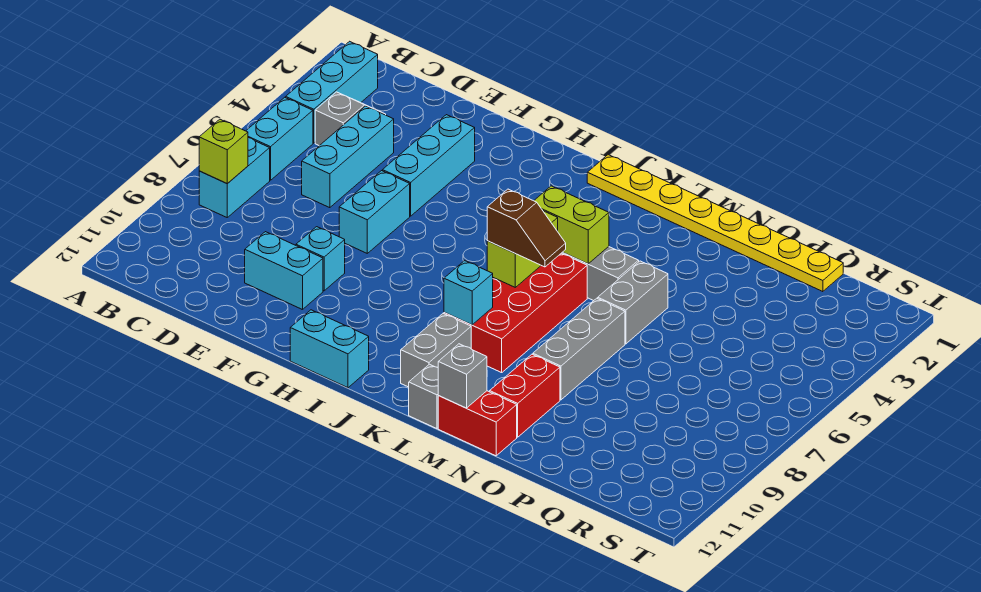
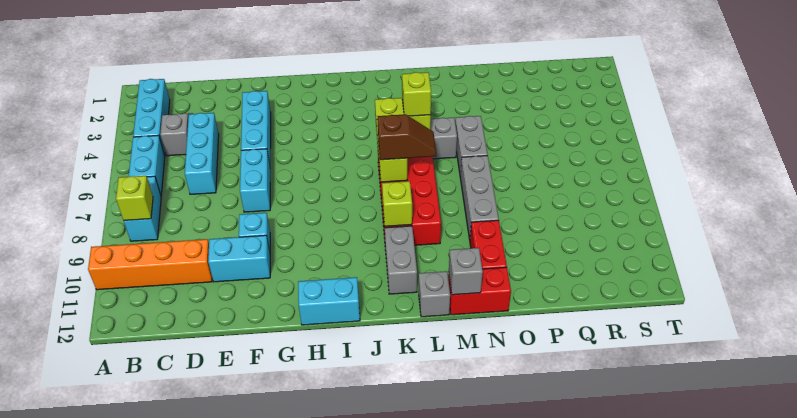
none -> orange 1x4 brick [88,239,212,290]
yellow 1x8 plate [587,155,843,292] -> none
cyan 1x1 brick [444,261,493,325] -> lime 1x1 brick [382,181,412,226]
none -> lime 1x1 brick [402,72,431,116]

